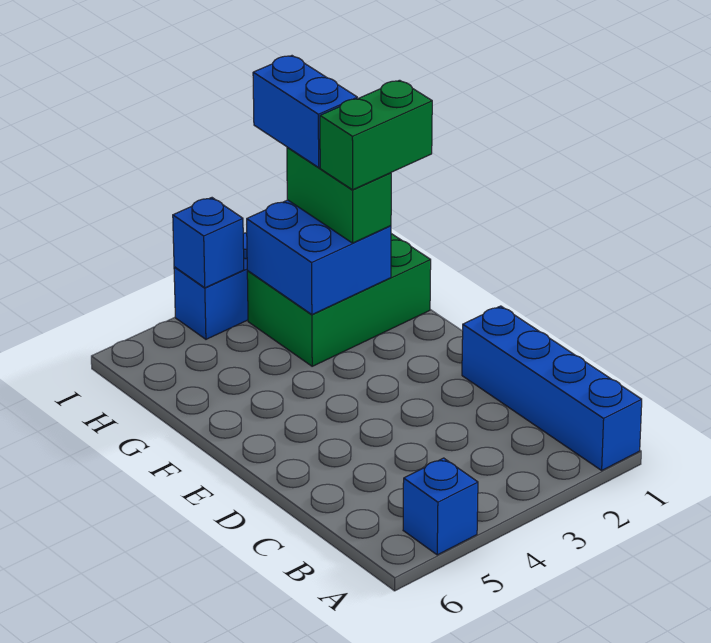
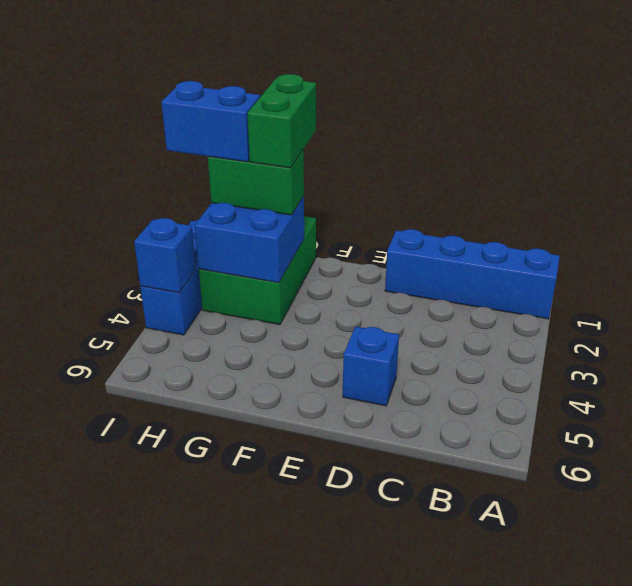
blue 1x1 brick [403,458,478,555] -> blue 1x1 brick moved to [343,326,399,406]

